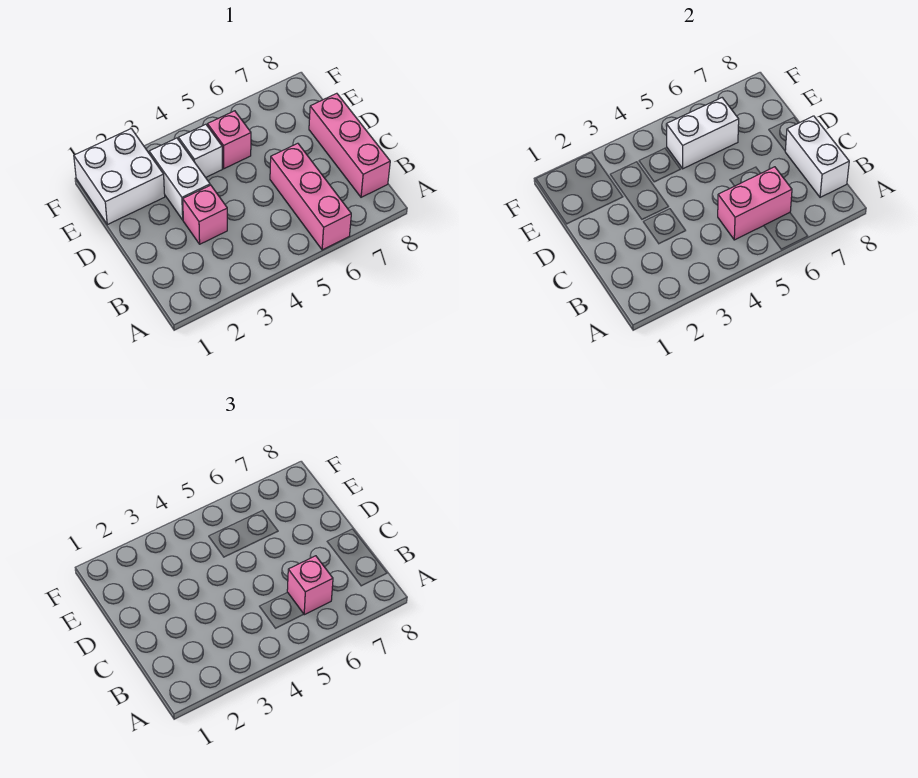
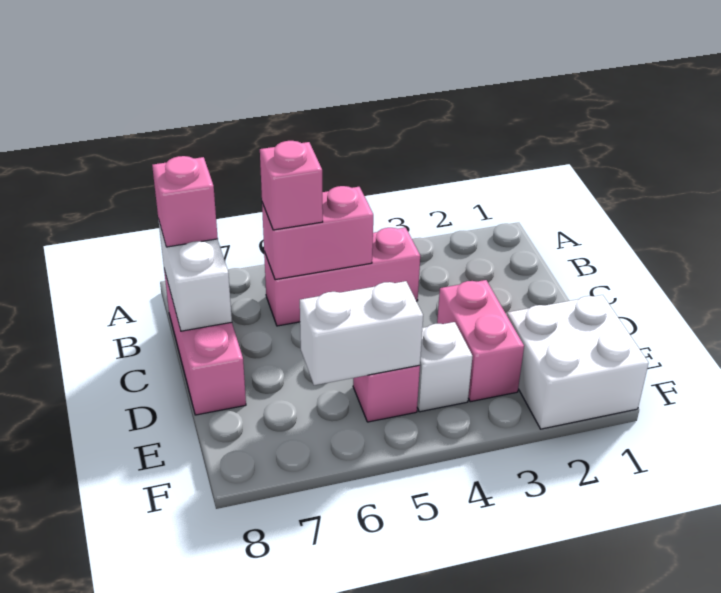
pink 1x3 brick [270,143,351,250] -> pink 1x3 brick turned to [264,228,420,326]
pink 1x1 brick [183,185,227,244] -> pink 1x1 brick moved to [152,156,218,247]
white 1x2 brick [149,138,210,220] -> pink 1x2 brick [437,280,524,402]

